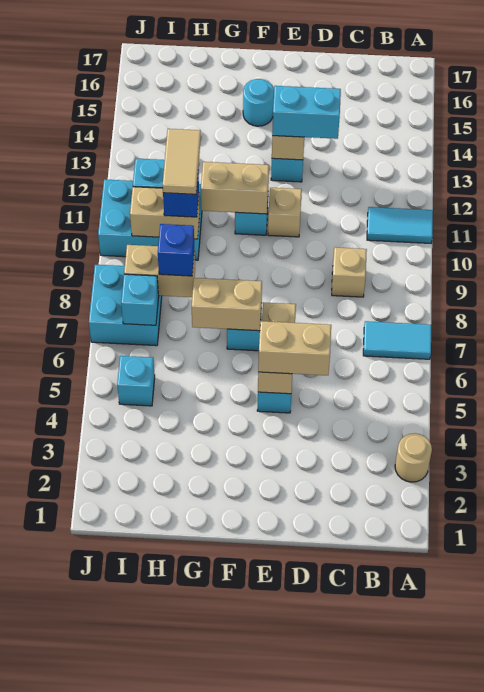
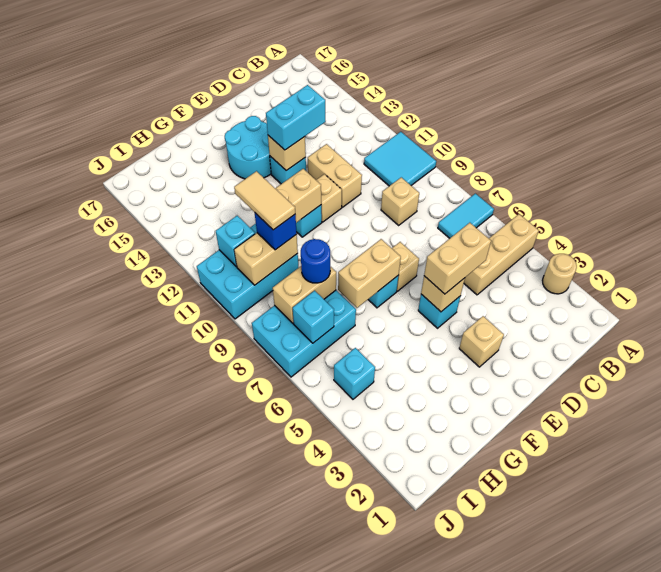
none -> tan 1x3 brick [464,214,539,295]
cyan 1x2 tile [367,207,433,243] -> cyan 2x2 tile [364,132,436,186]
none -> tan 1x2 brick [308,144,362,207]
none -> tan 1x1 brick [459,316,504,367]
cyan 1x1 round brick [243,79,274,126] -> cyan 2x2 round brick [225,116,271,179]
blue 1x1 brick [158,224,194,276] -> blue 1x1 round brick [301,239,330,283]
cyan 2x2 brick [89,265,162,346] -> cyan 2x3 brick [252,290,356,377]

